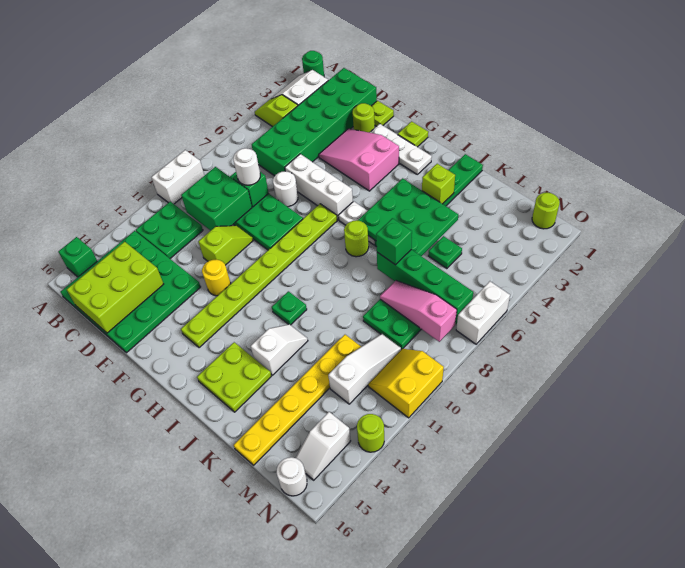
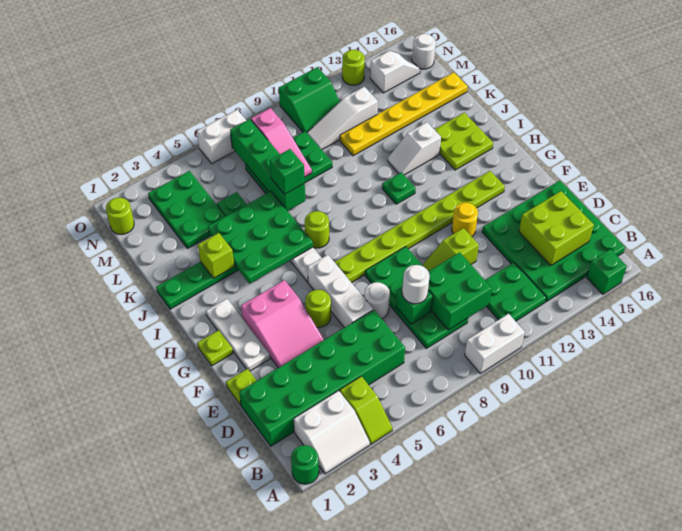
lime 2x3 brick [67,242,163,333] -> lime 2x2 brick [519,191,594,266]
lime 1x1 round brick [353,103,375,133] -> lime 1x1 round brick moved to [305,290,331,327]
none -> green 2x3 plate [148,171,225,248]
yellow 2x2 slope [368,349,444,418] -> green 2x2 slope [279,67,340,132]

